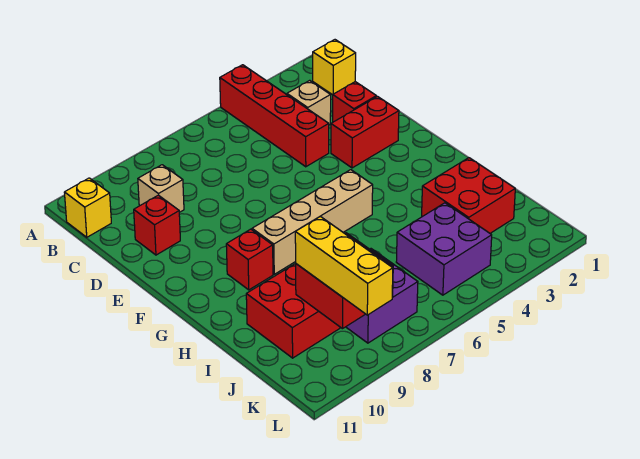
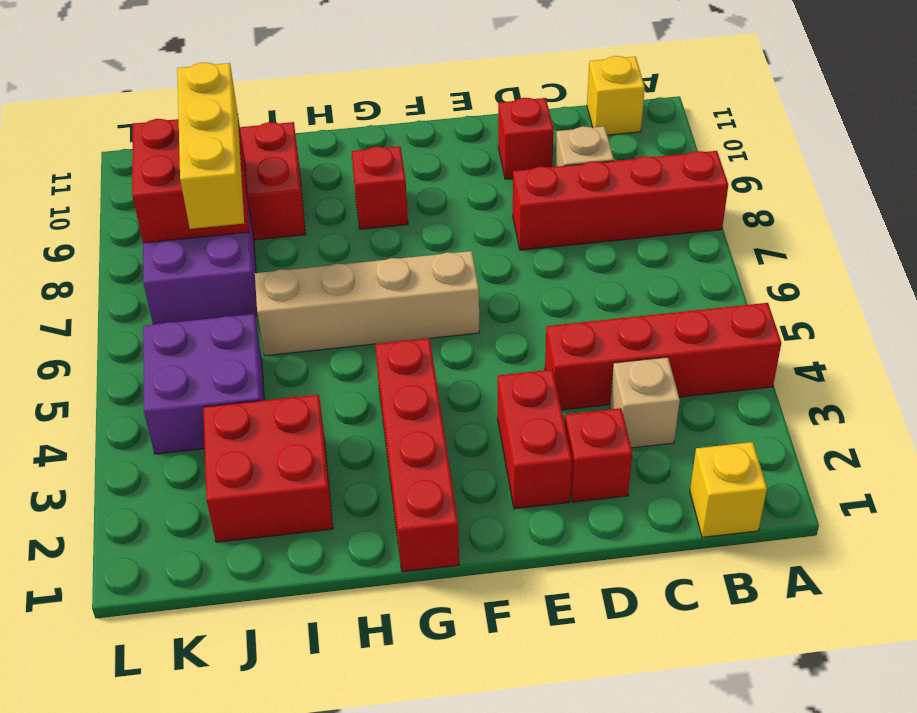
none -> red 1x4 brick [513,151,728,250]
none -> red 1x4 brick [375,338,459,572]
tan 1x4 brick [252,170,373,274] -> tan 1x4 brick turned to [255,251,479,356]
yellow 1x3 brick [295,216,393,315] -> yellow 1x3 brick turned to [177,62,244,229]

